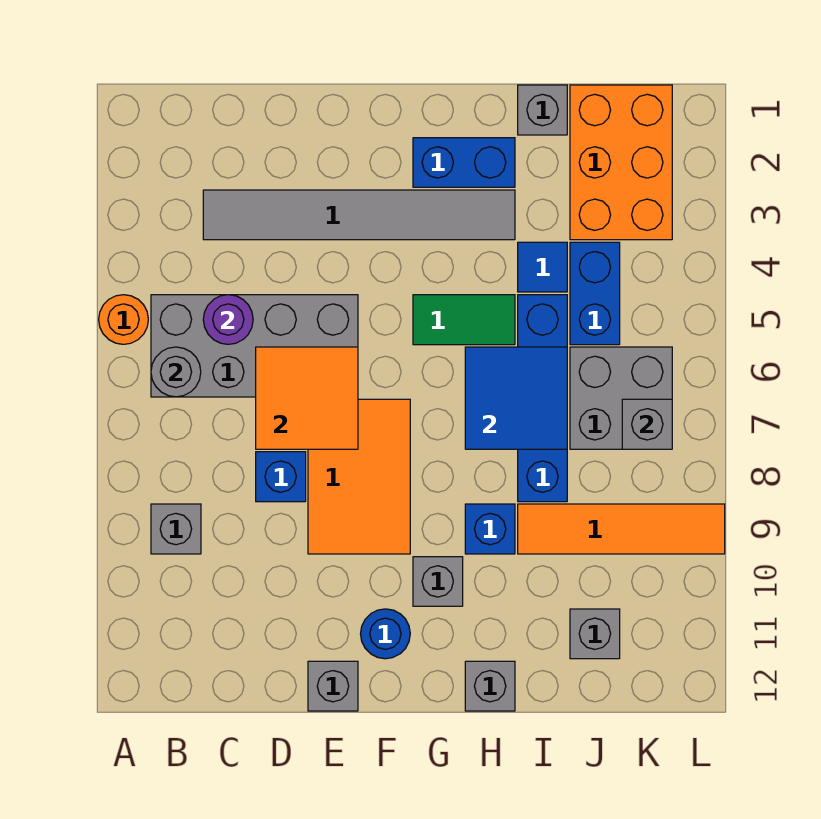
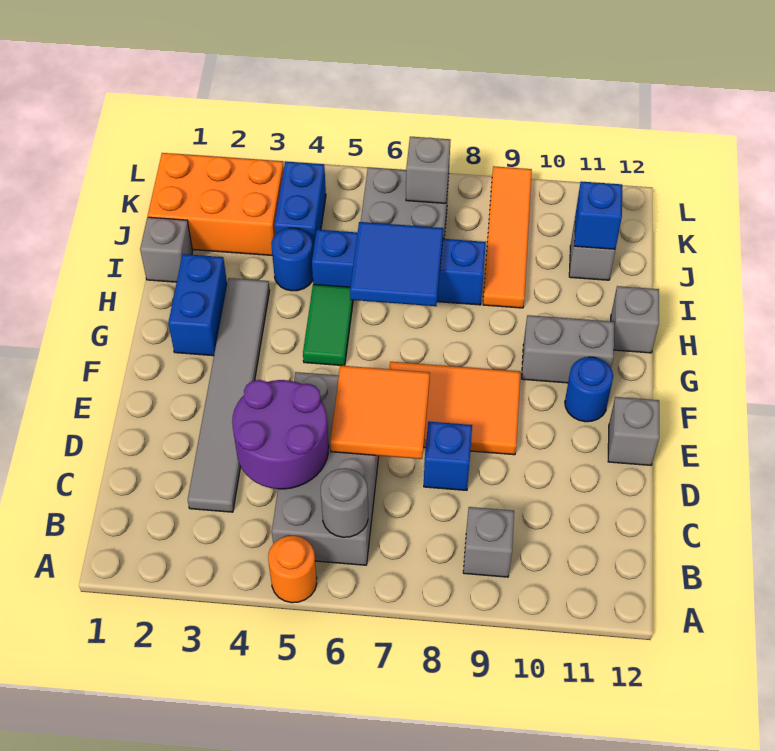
purple 1x1 round brick [203,295,253,344] -> purple 2x2 round brick [232,380,329,489]
grey 1x1 brick [413,557,463,606] -> grey 1x2 brick [522,315,614,383]
blue 1x1 brick [465,504,515,554] -> blue 1x1 brick moved to [574,181,622,249]
blue 1x1 tile [518,242,567,292] -> blue 1x1 round brick [271,228,313,291]
blue 1x2 brick [570,242,620,345] -> blue 1x2 brick turned to [274,161,326,251]

